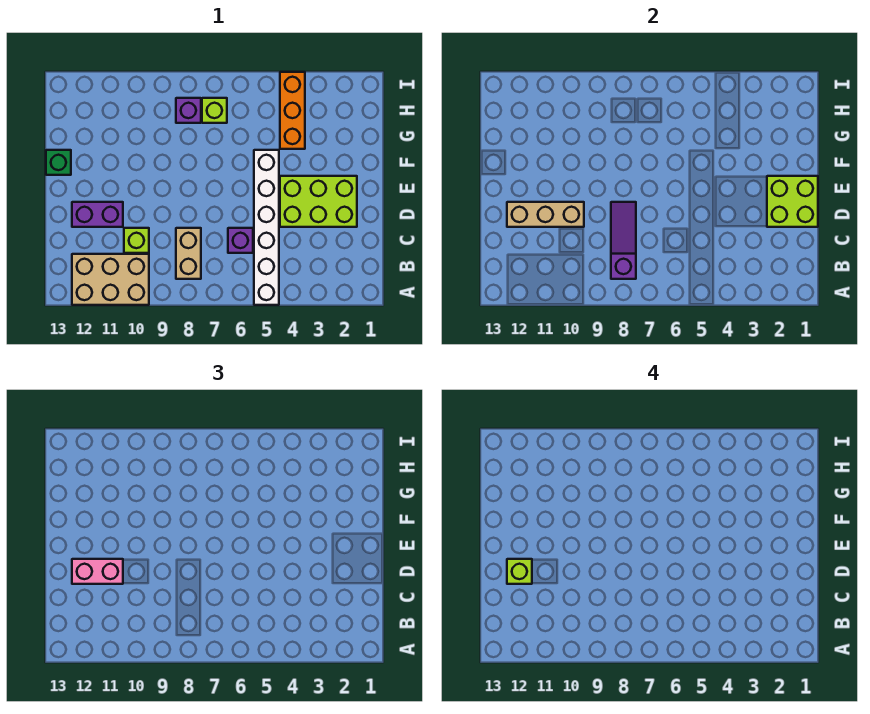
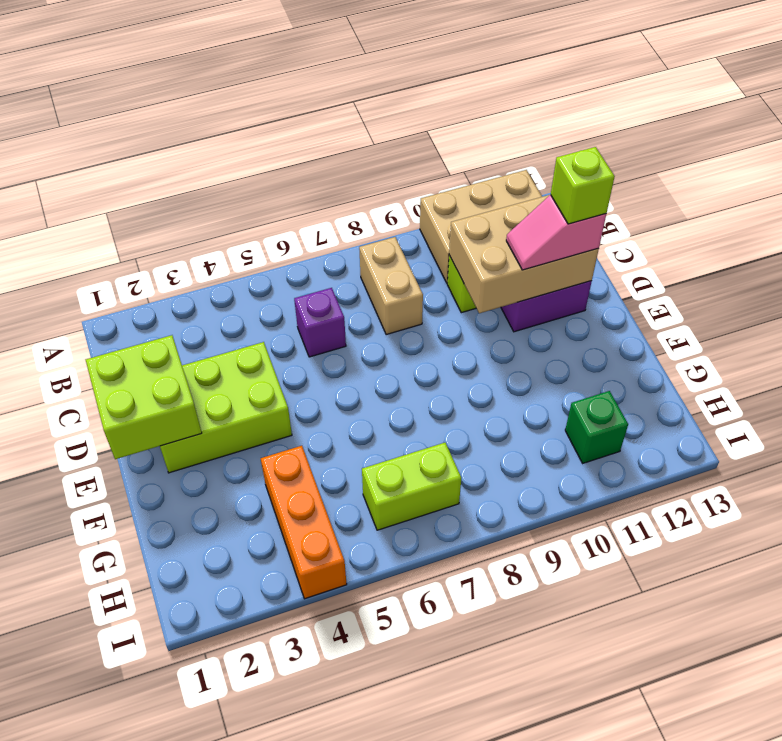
white 1x6 brick [254,150,279,305] -> none
purple 1x3 slope [611,202,636,279] -> none
tan 1x3 brick [507,202,584,227] -> tan 2x3 brick [449,195,599,313]
pink 1x2 brick [72,559,123,584] -> pink 1x2 slope [506,195,606,270]
green 1x1 brick [46,150,71,175] -> green 1x1 brick moved to [565,391,628,463]
lime 1x1 brick [202,98,227,123] -> lime 1x2 brick [362,443,461,530]
purple 1x1 brick [176,98,201,123] -> none

